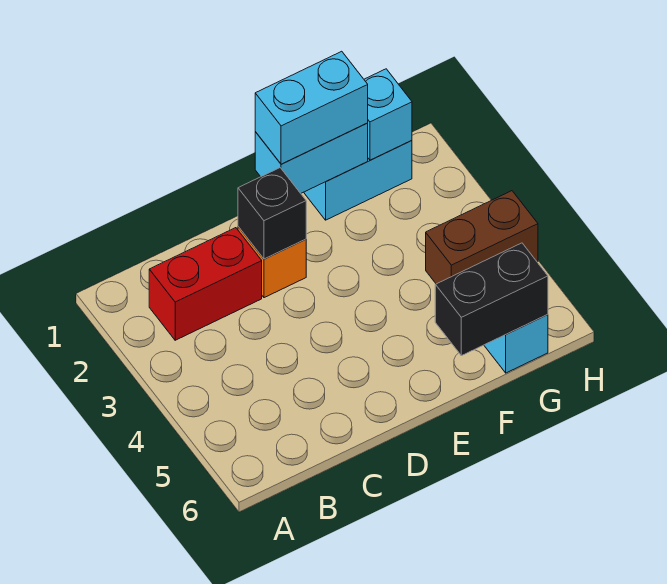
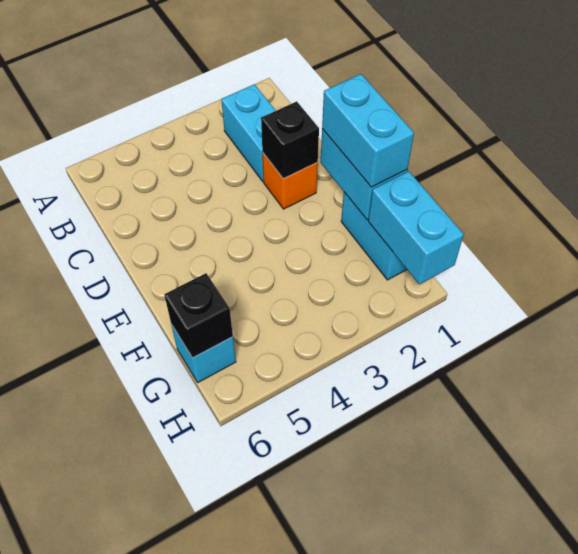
red 1x2 brick [149,228,262,340] -> cyan 1x2 brick [221,84,276,181]
black 1x2 brick [435,243,548,356] -> black 1x1 brick [164,273,233,358]
cyan 1x1 brick [364,69,412,160] -> cyan 1x2 brick [368,171,464,284]
brown 1x2 brick [426,191,538,284] -> none

